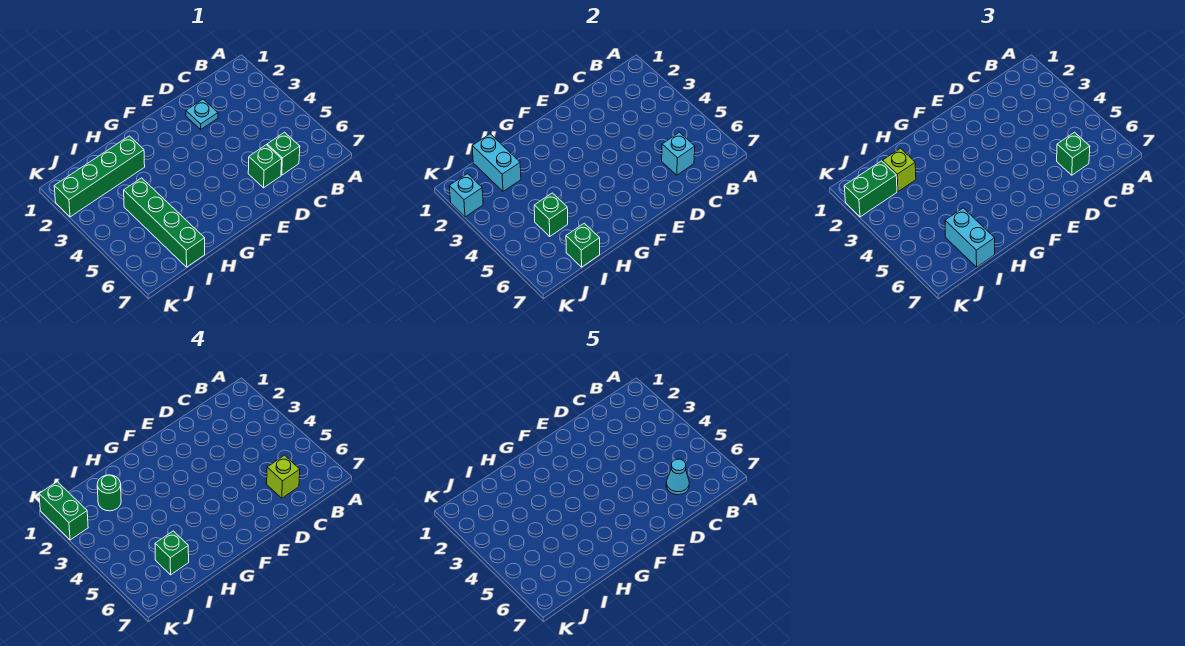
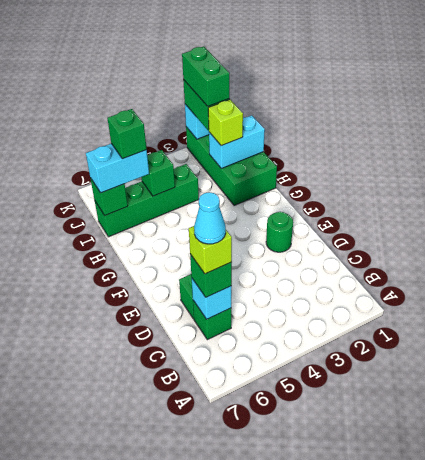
cyan 1x1 plate [186,99,218,129] -> none
green 1x4 brick [54,136,145,217] -> green 2x4 brick [186,127,277,206]
green 1x1 round brick [97,475,121,511] -> green 1x1 round brick moved to [266,212,293,252]
green 1x2 brick [39,482,88,540] -> green 1x2 brick turned to [182,46,229,106]

